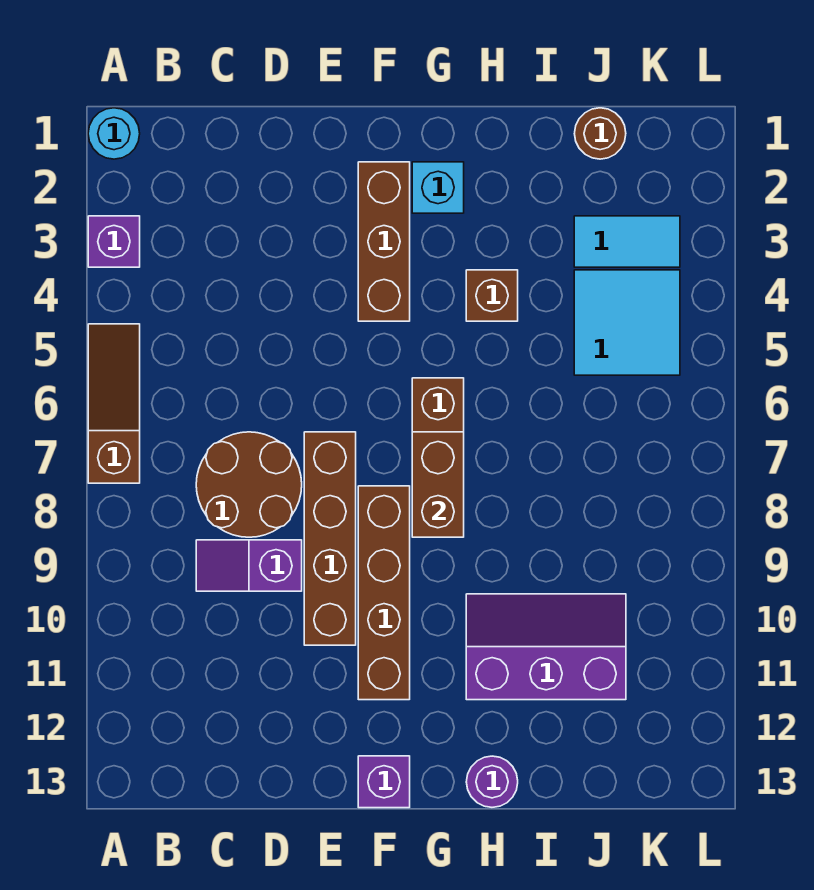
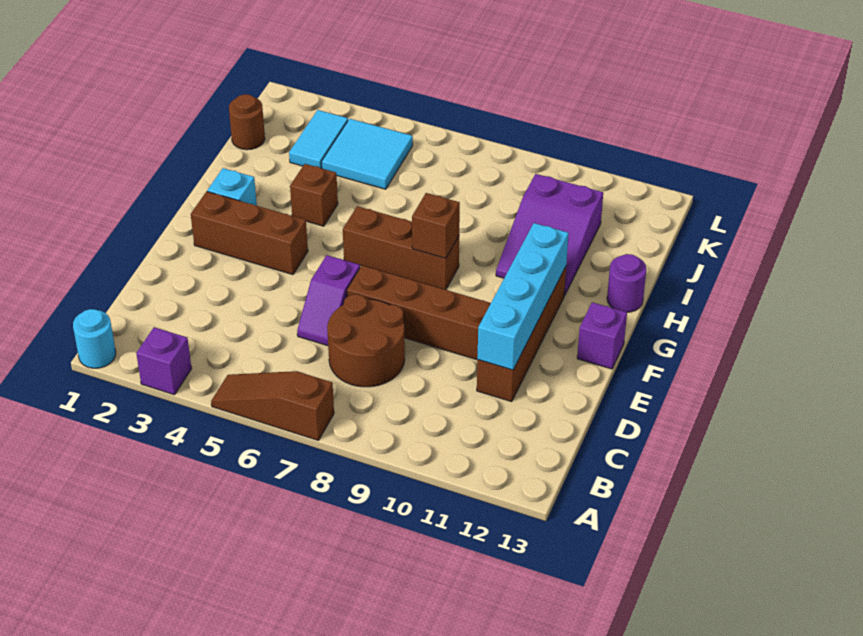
purple 1x2 slope [196,540,302,591] -> purple 1x2 slope moved to [297,255,360,346]
none -> cyan 1x4 brick [477,223,569,370]
brown 1x4 brick [358,486,410,700] -> brown 1x4 brick turned to [477,267,566,402]
brown 1x2 brick [412,432,464,537] -> brown 1x1 brick [412,193,460,258]
purple 2x3 slope [466,594,626,700] -> purple 2x3 slope turned to [496,174,603,295]

